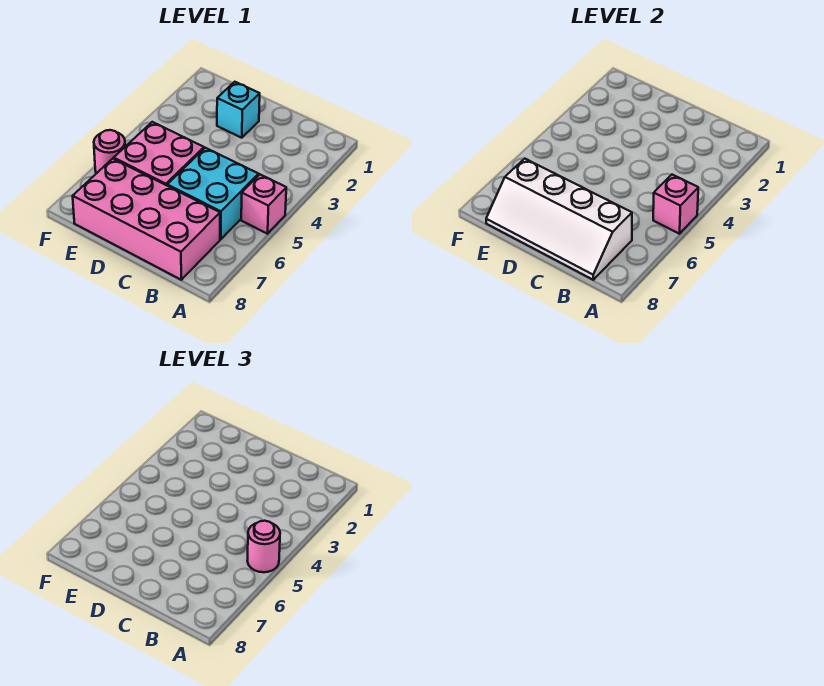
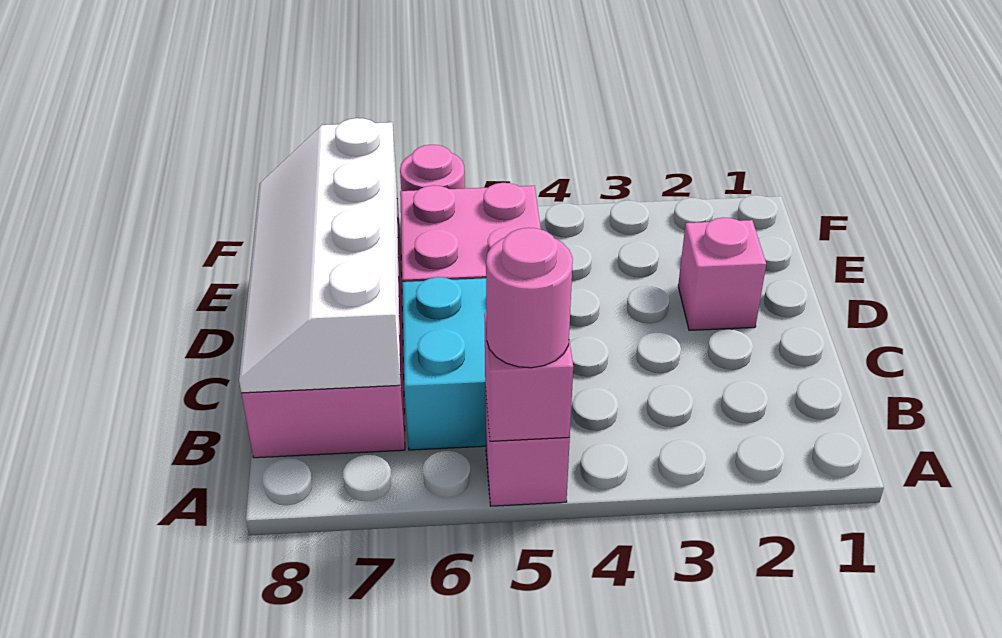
cyan 1x1 brick [217,82,260,138] -> pink 1x1 brick [678,218,766,330]

